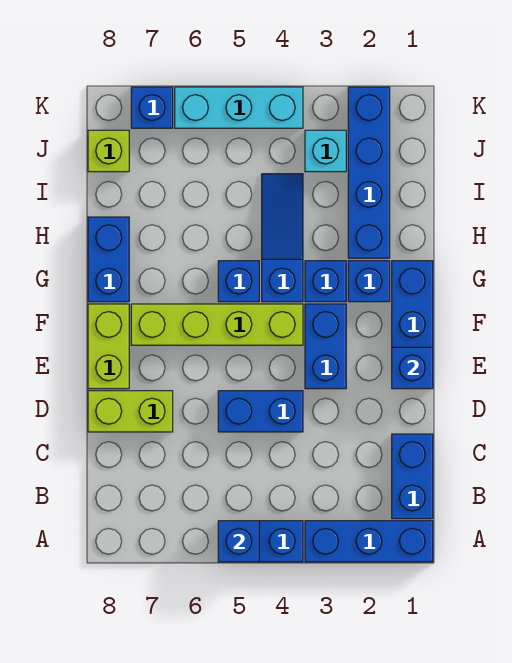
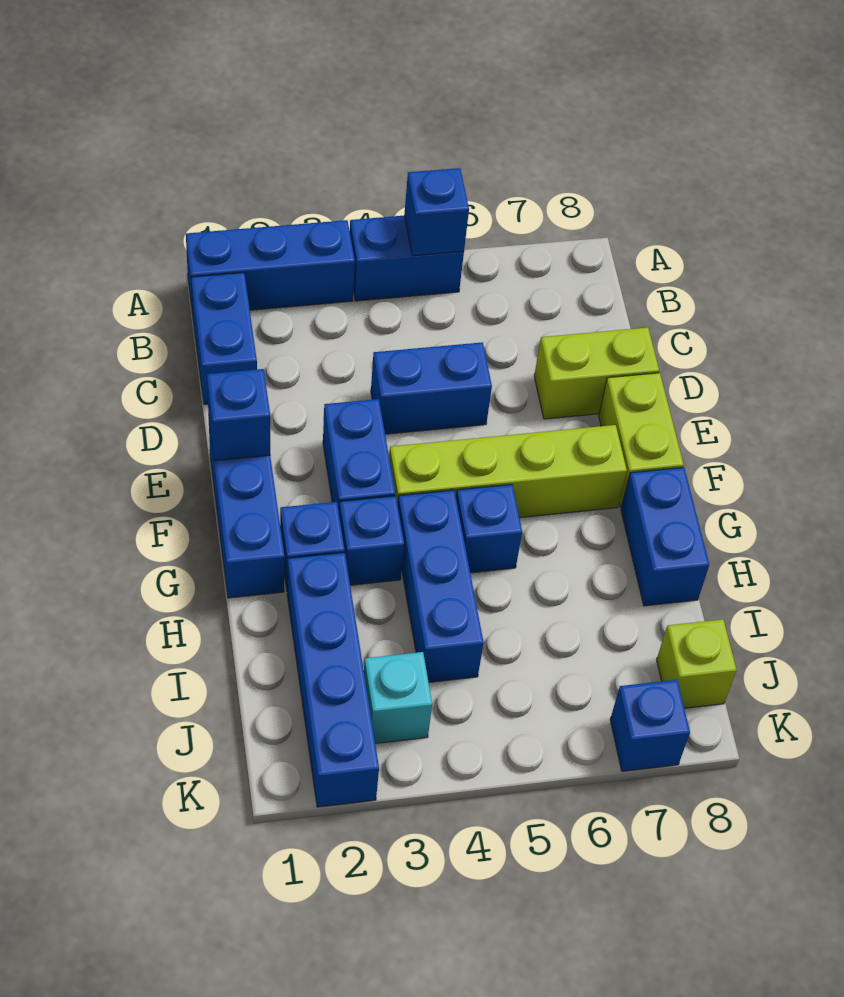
blue 1x3 slope [262,174,303,302] -> blue 1x3 brick [398,490,484,682]
cyan 1x3 brick [175,87,303,128] -> none

